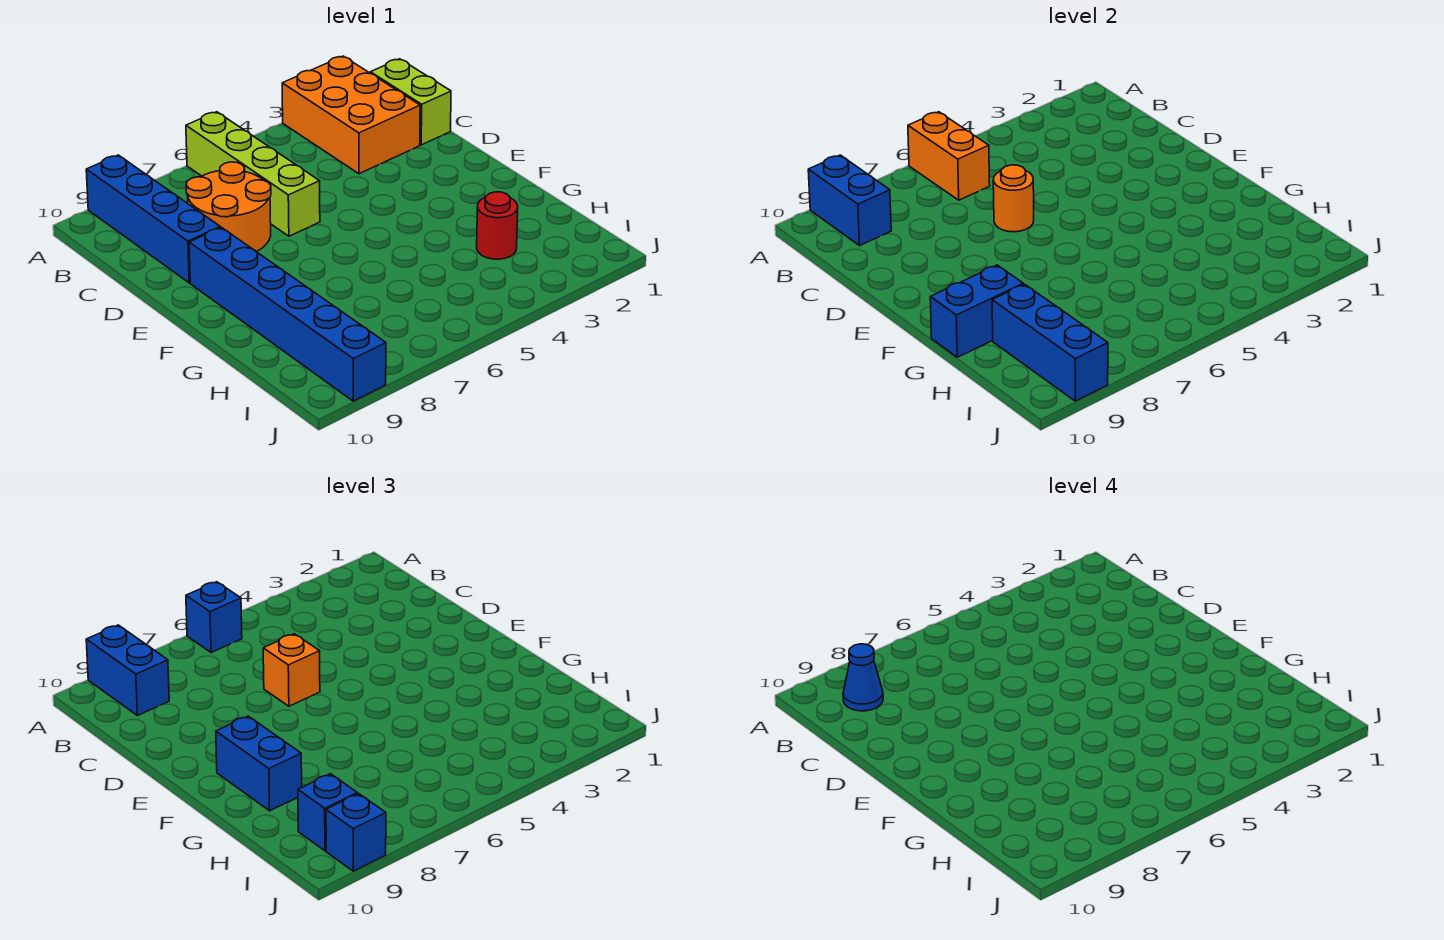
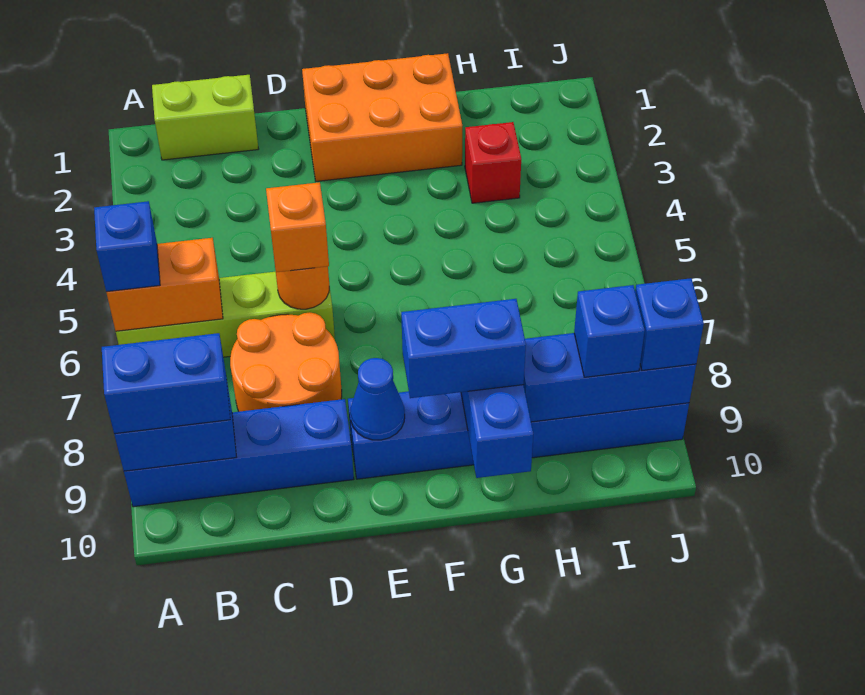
orange 2x3 brick [282,56,420,174] -> orange 2x3 brick moved to [302,53,462,181]
blue 1x1 cone [843,644,883,711] -> blue 1x1 cone moved to [350,358,405,440]
red 1x1 round brick [477,192,518,259] -> red 1x1 brick [465,122,521,203]

